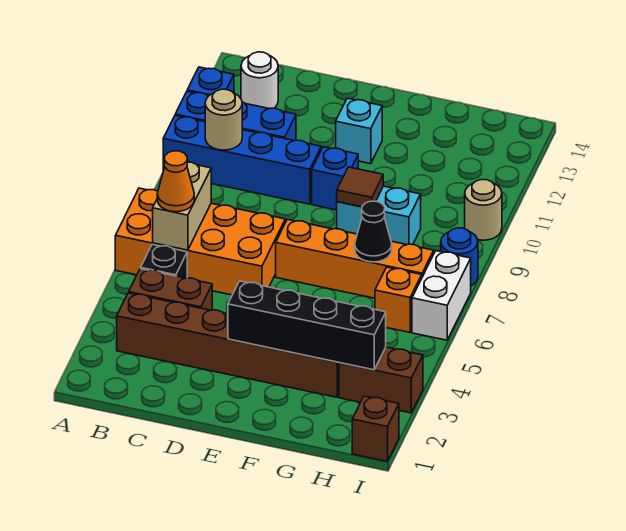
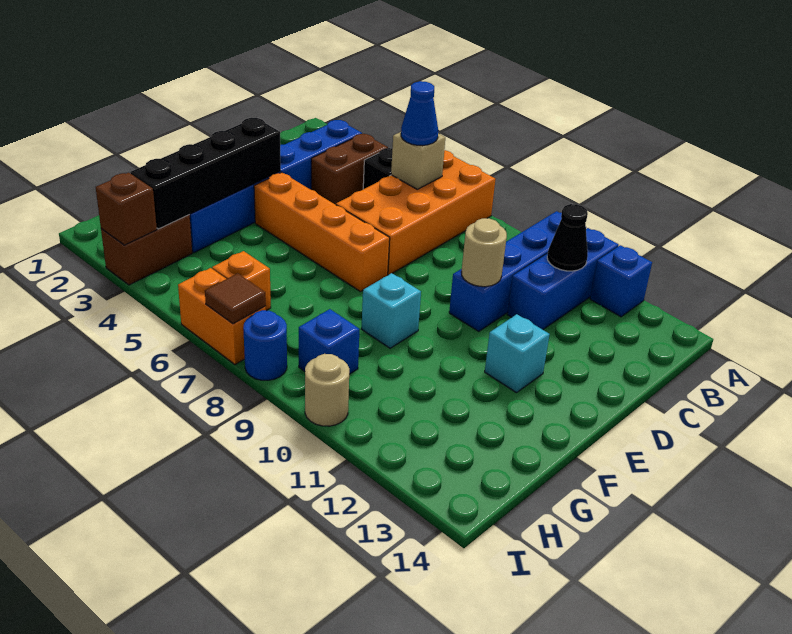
brown 1x6 brick [117,293,339,397] -> blue 1x6 brick [190,120,362,253]
tan 1x2 brick [153,162,211,250] -> tan 1x1 brick [391,132,445,189]
orange 1x1 cone [157,151,194,212] -> blue 1x1 cone [401,81,438,146]
tan 1x1 round brick [205,89,242,150] -> tan 1x1 round brick moved to [461,218,507,287]
white 1x1 round brick [241,52,278,109] -> none
orange 1x4 brick [276,219,434,298] -> orange 1x4 brick turned to [254,172,390,292]
blue 1x1 brick [312,147,358,210] -> blue 1x1 brick moved to [299,309,359,374]
cyan 1x2 brick [337,186,421,245] -> cyan 1x1 brick [362,273,421,348]
brown 1x1 tile [337,167,383,207] -> brown 1x1 tile moved to [205,273,266,324]
black 1x1 cone [355,201,392,262] -> black 1x1 cone moved to [547,204,588,271]
brown 1x1 brick [352,396,399,461] -> brown 1x1 brick moved to [96,173,157,245]
white 1x2 brick [412,251,471,340] -> orange 1x2 brick [178,268,266,364]

